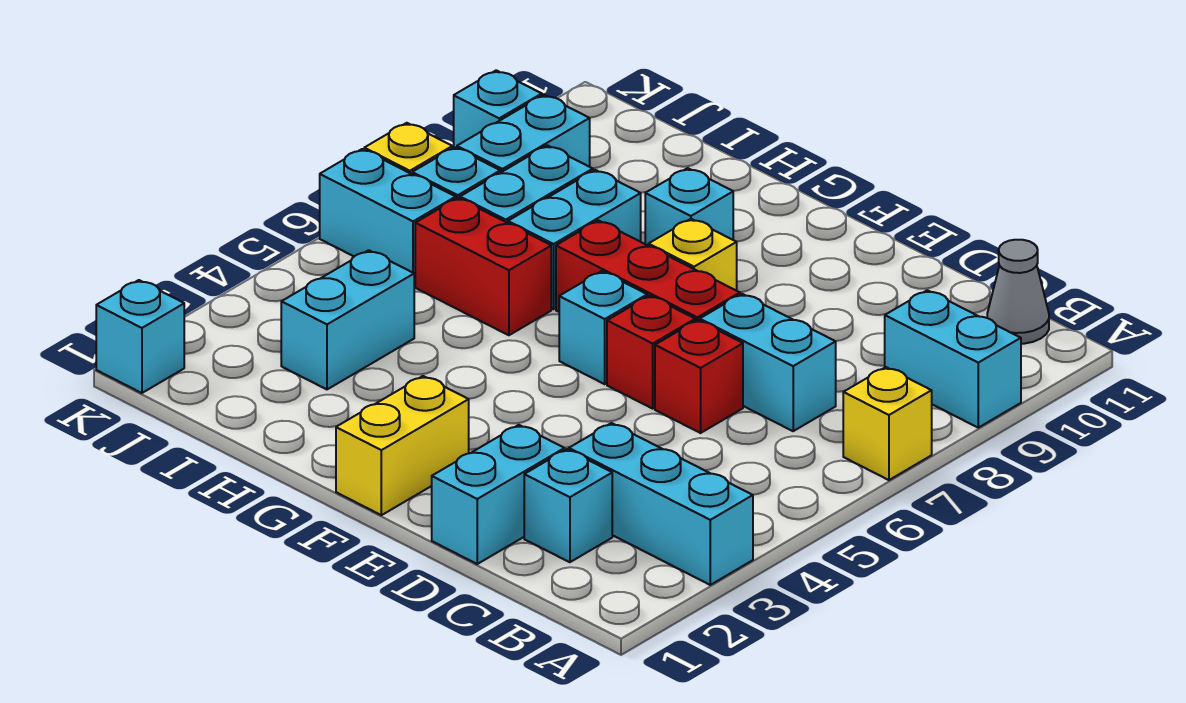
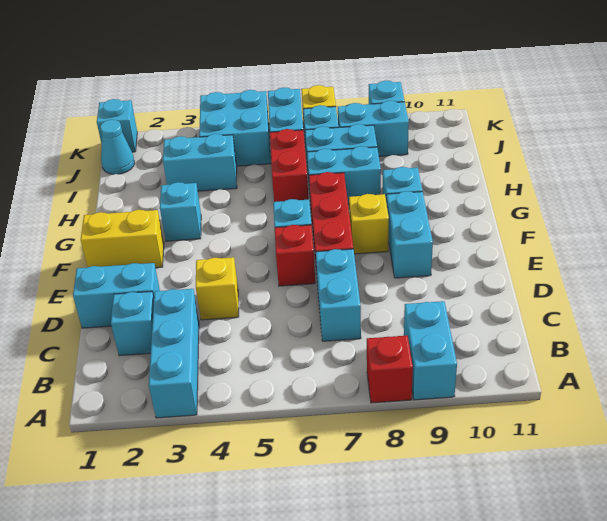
yellow 1x1 brick [843,367,932,480] -> yellow 1x1 brick moved to [196,257,239,320]
grey 1x1 cone [987,240,1049,344] -> none
red 1x1 brick [655,320,743,433] -> red 1x1 brick moved to [367,336,413,403]
none -> cyan 1x2 brick [387,191,433,278]
none -> cyan 1x1 brick [160,182,201,241]
none -> cyan 1x1 cone [100,120,135,174]
none -> cyan 2x2 brick [199,90,271,166]

